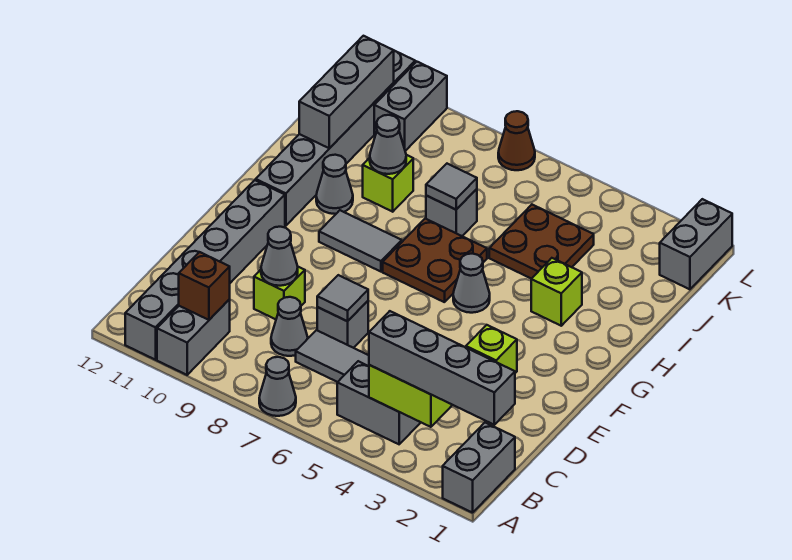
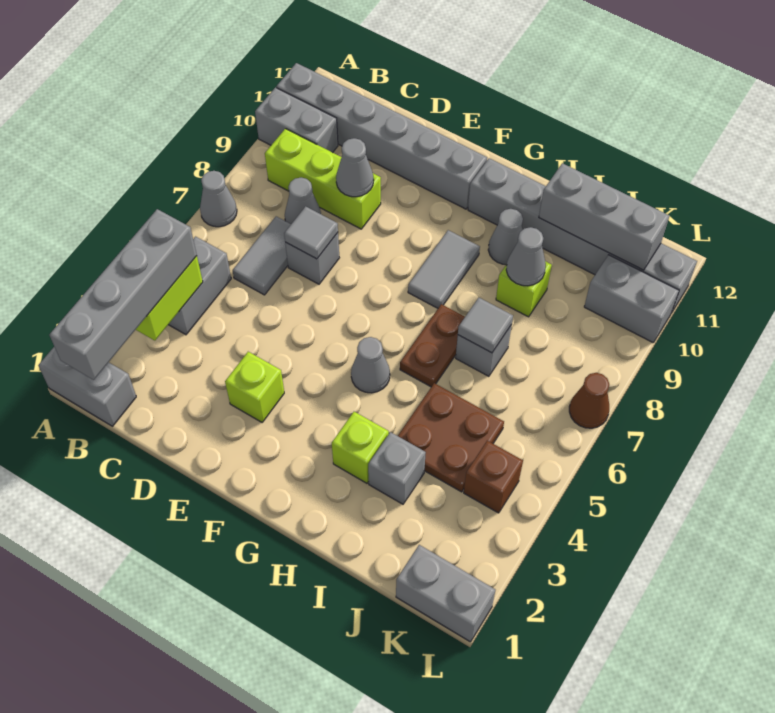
brown 1x1 brick [179,252,230,320] -> brown 1x1 brick moved to [464,441,523,513]
lime 1x1 brick [254,267,305,319] -> lime 1x3 brick [265,129,381,229]
brown 2x2 plate [383,219,487,302] -> brown 1x2 plate [400,304,465,387]
none -> grey 1x1 brick [368,432,426,504]

